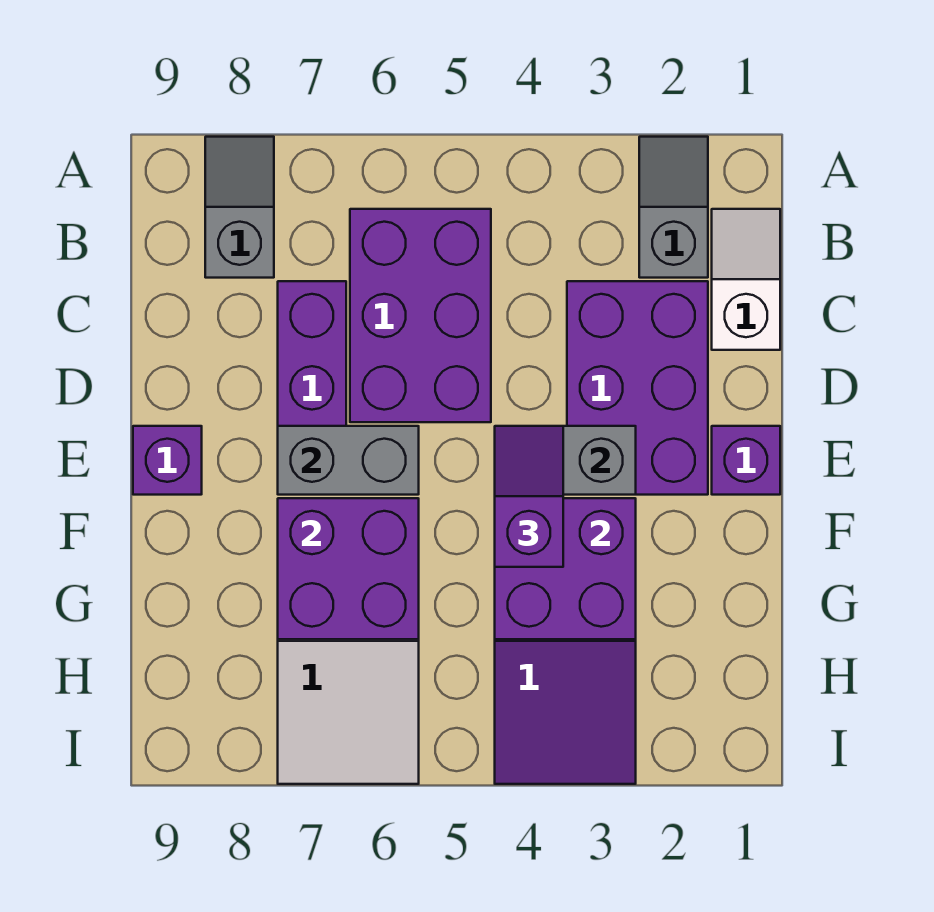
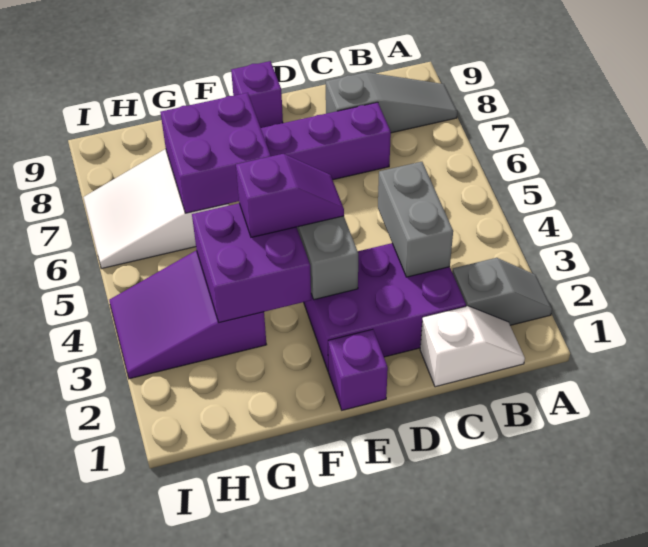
grey 1x2 slope [205,137,274,278] -> grey 1x3 slope [326,72,457,133]
purple 2x3 brick [350,209,491,422] -> none
grey 1x2 brick [278,426,419,495] -> grey 1x2 brick moved to [378,162,453,277]

